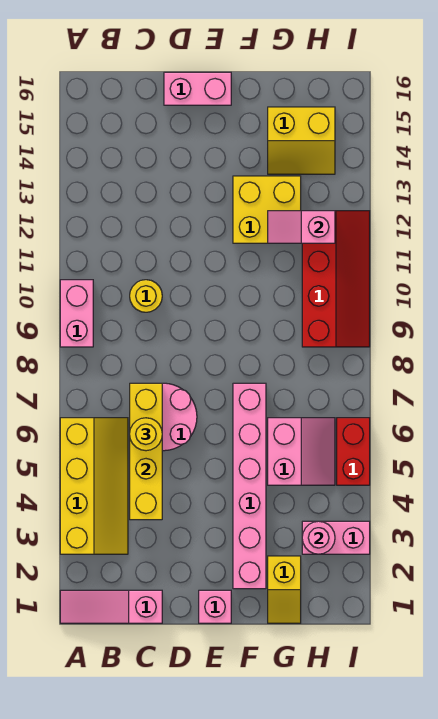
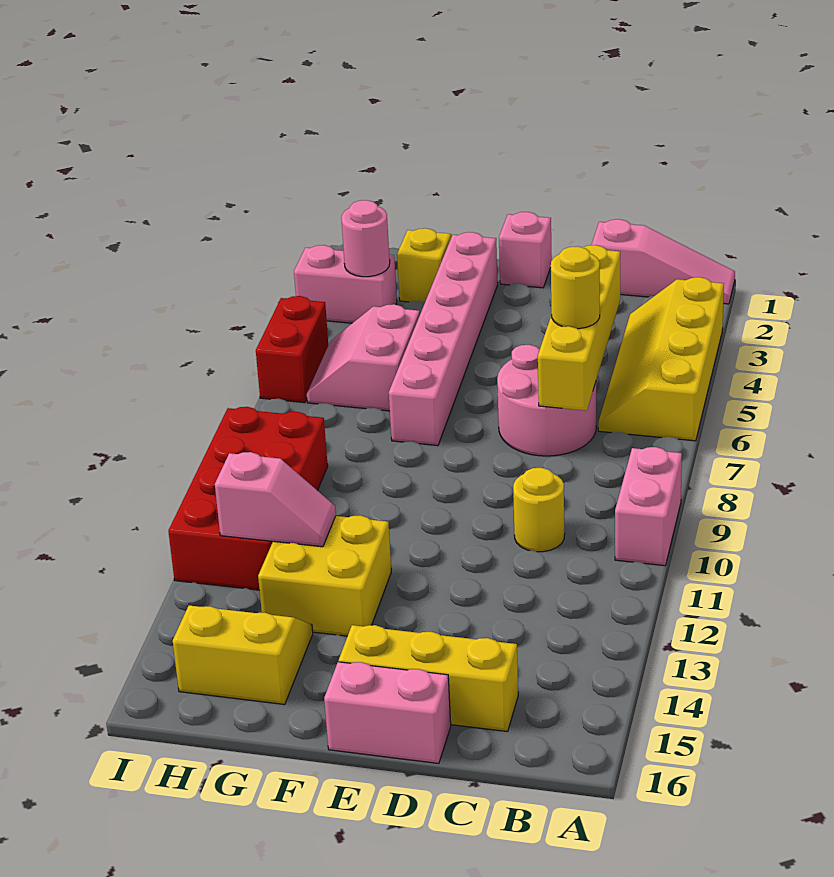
none -> yellow 1x3 brick [339,625,518,732]
red 2x4 slope [302,211,370,347] -> red 2x4 brick [168,407,328,590]

